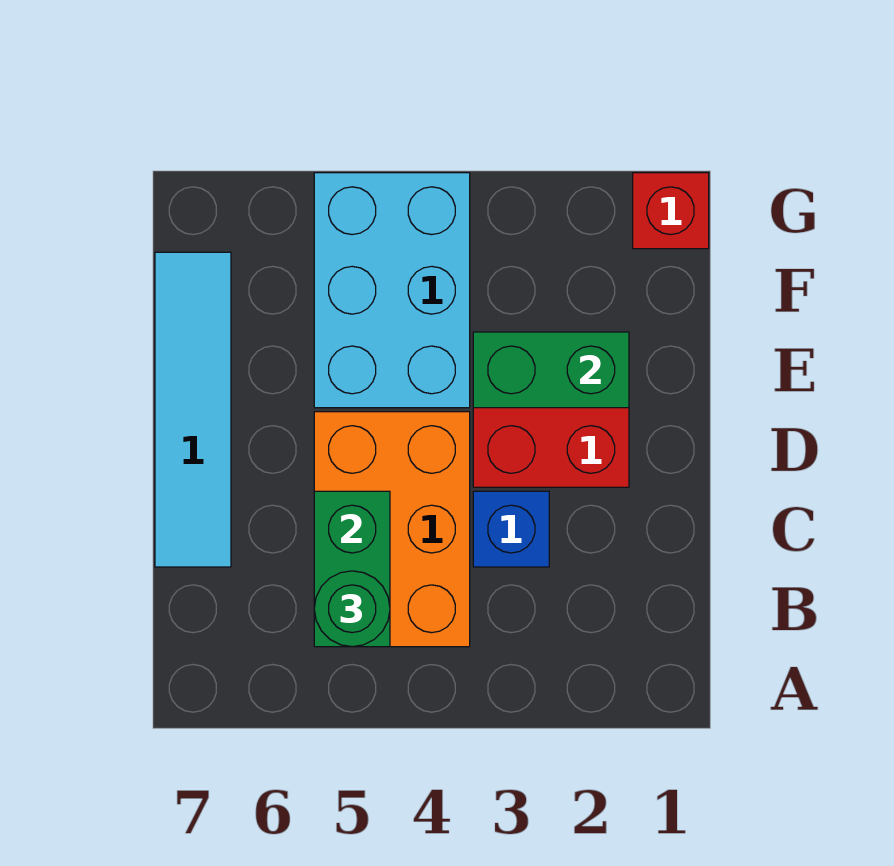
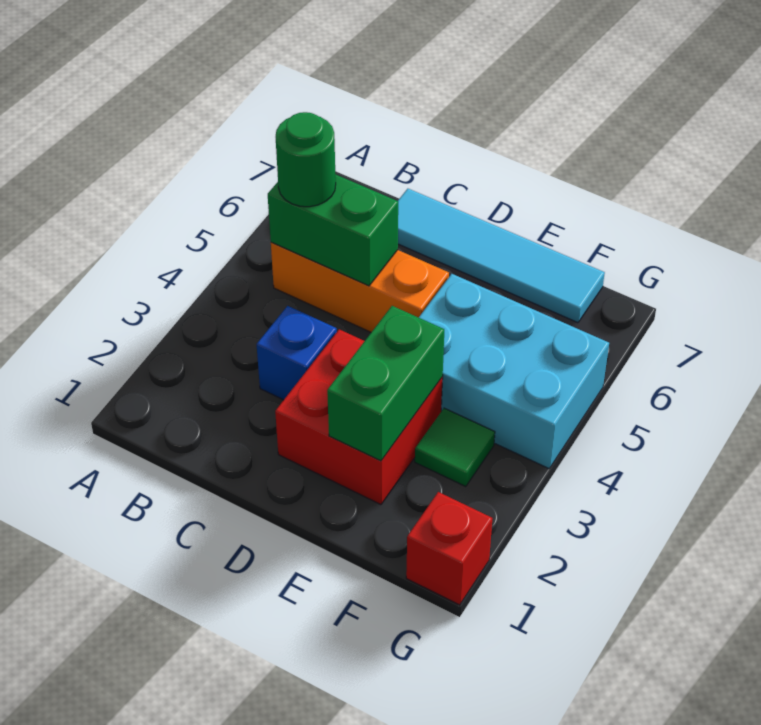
orange 2x3 brick [314,412,470,647] -> orange 1x3 brick [271,243,449,332]
none -> green 1x1 tile [415,408,495,486]

